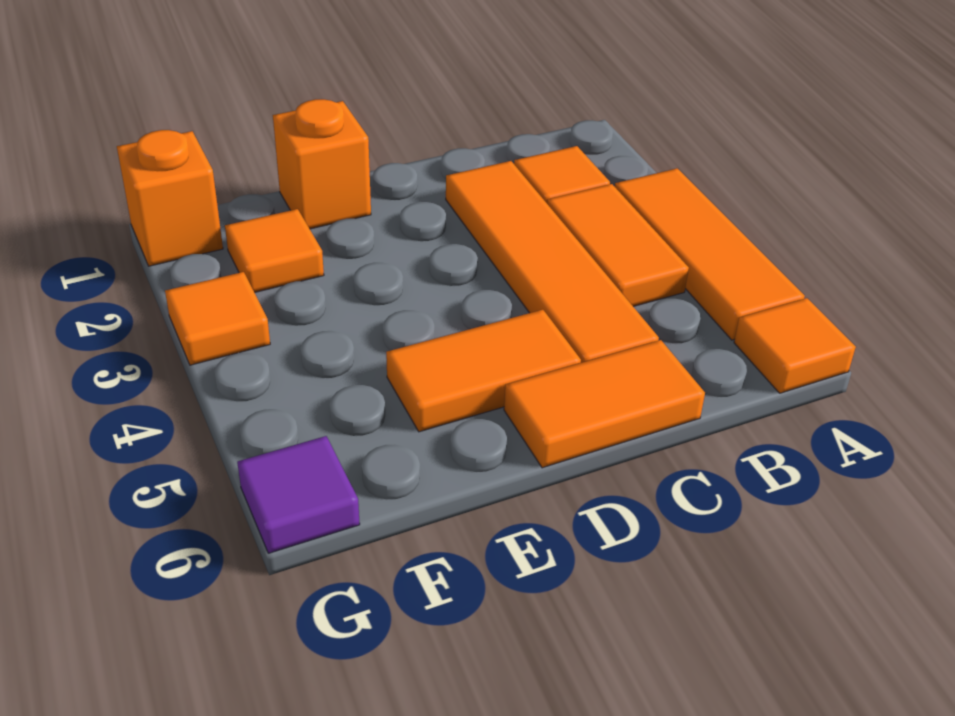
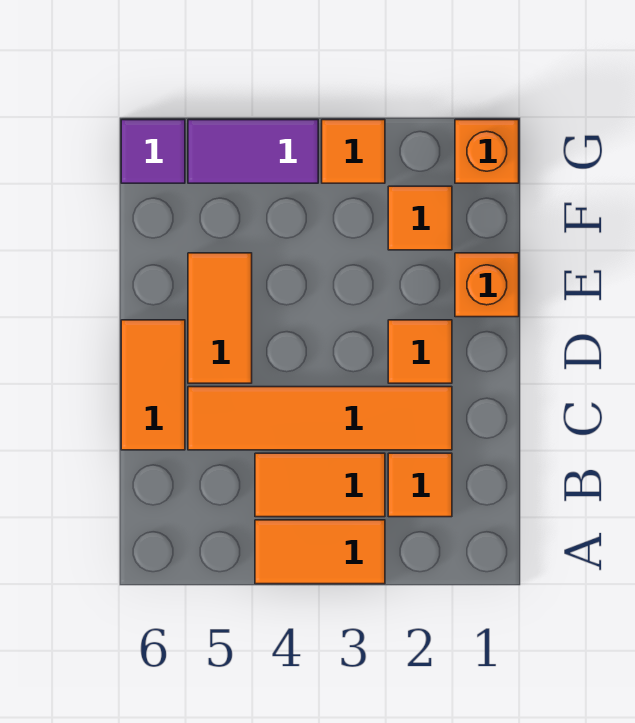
orange 1x3 tile [615,168,805,340] -> orange 1x2 tile [255,520,385,584]
orange 1x1 tile [734,298,856,393] -> orange 1x1 tile moved to [388,320,452,383]
none -> purple 1x2 tile [188,120,318,183]

